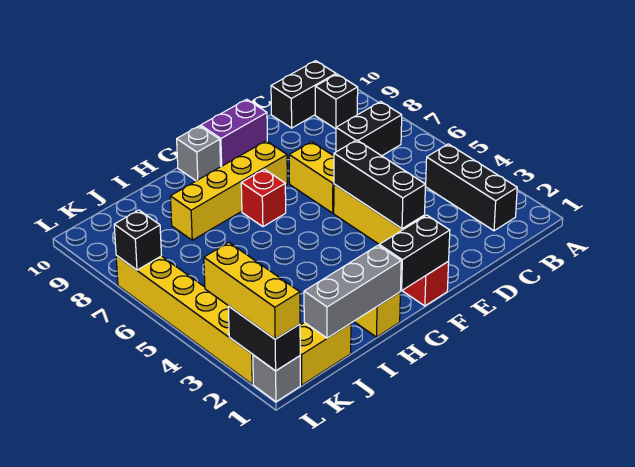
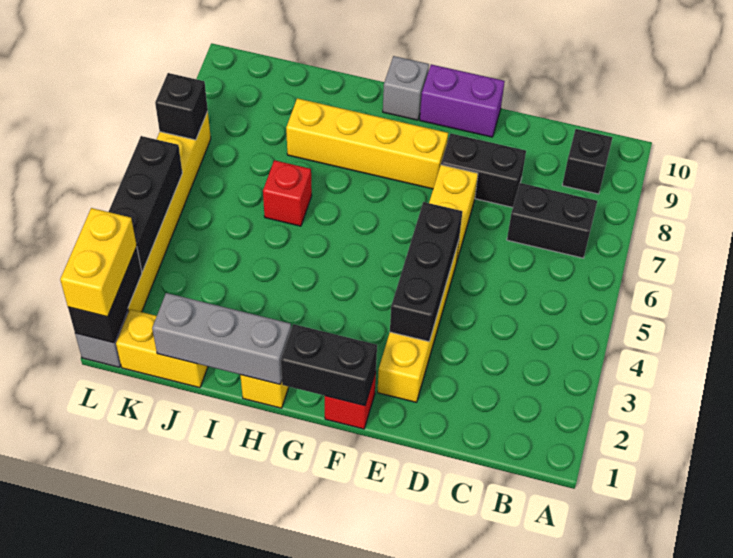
black 1x3 brick [426,144,517,231] -> black 1x3 brick moved to [109,136,182,272]
black 1x2 brick [271,61,336,128] -> black 1x2 brick moved to [441,133,526,207]
red 1x1 brick [241,169,286,227] -> red 1x1 brick moved to [263,160,312,226]
yellow 1x3 brick [204,242,300,339] -> yellow 1x2 brick [60,208,137,317]

